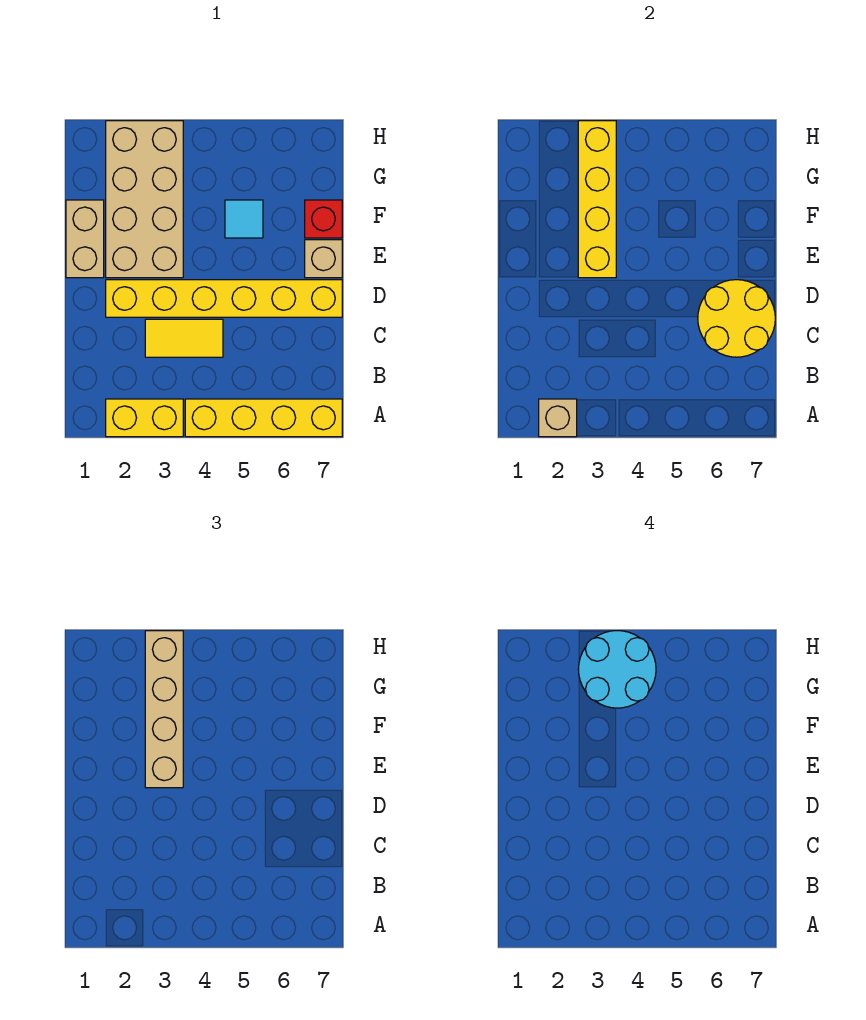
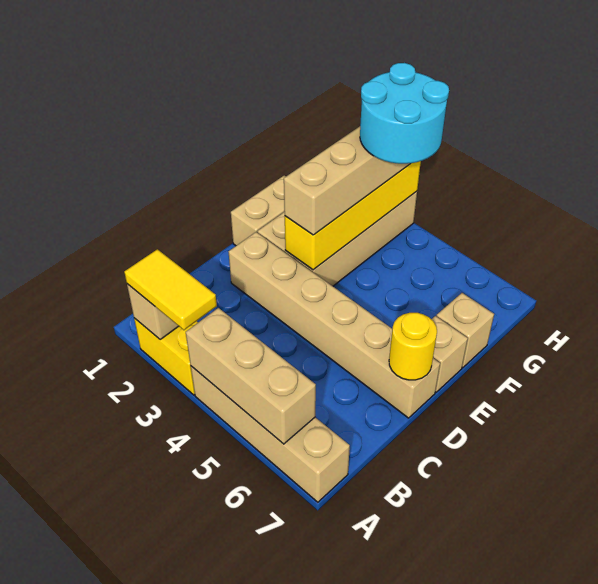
yellow 1x4 brick [185,399,342,437] -> tan 1x4 brick [191,366,350,502]
none -> tan 1x3 brick [186,308,316,444]
yellow 1x2 tile [145,319,223,357] -> yellow 1x2 tile moved to [124,249,217,330]
yellow 2x2 round brick [698,280,775,357] -> yellow 1x1 round brick [389,313,437,380]
yellow 1x6 brick [106,280,342,317] -> tan 1x6 brick [229,232,440,418]
cyan 1x1 tile [225,200,263,238] -> none
red 1x1 brick [305,200,342,238] -> tan 1x1 brick [437,293,494,368]

